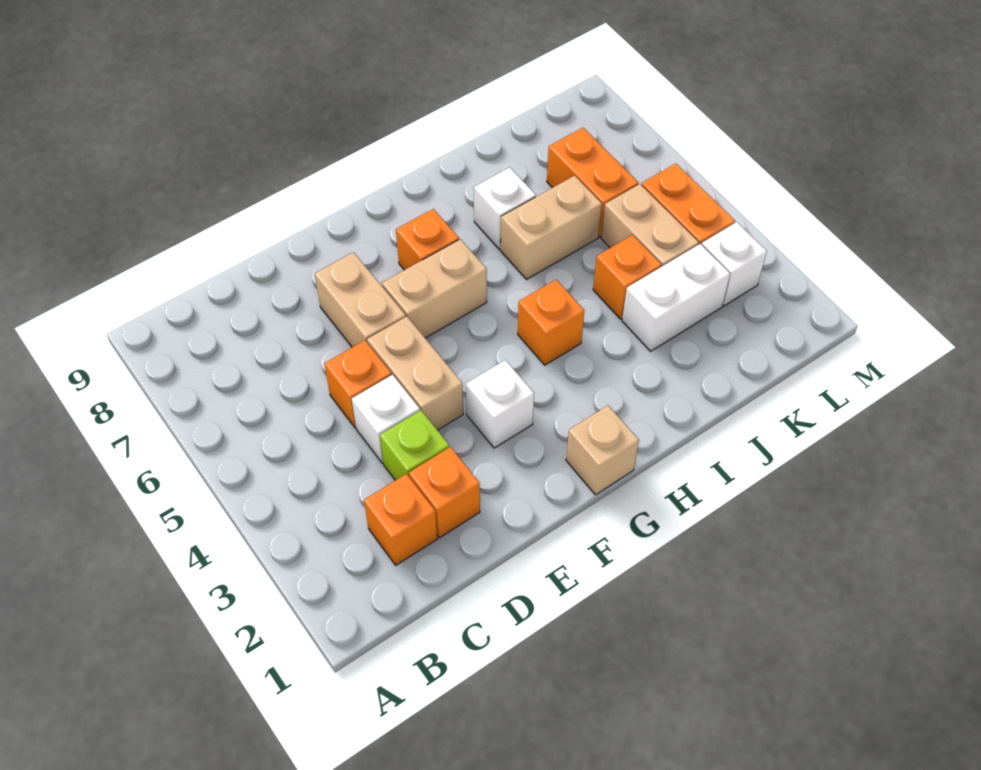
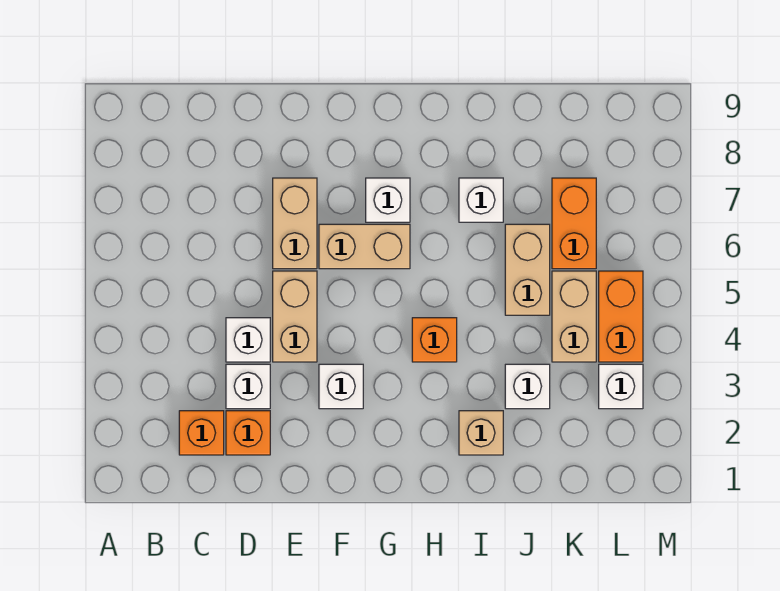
lime 1x1 brick [380,410,449,480] -> white 1x1 brick [226,364,270,409]
orange 1x1 brick [324,340,391,428] -> none
tan 1x1 brick [566,406,639,495] -> tan 1x1 brick moved to [459,411,503,455]
orange 1x1 brick [396,209,459,270] -> white 1x1 brick [366,178,410,222]
tan 1x2 brick [501,176,602,279] -> tan 1x2 brick turned to [505,224,550,315]
white 1x2 brick [622,244,730,351] -> white 1x1 brick [505,364,550,409]
orange 1x1 brick [593,235,661,319] -> none

